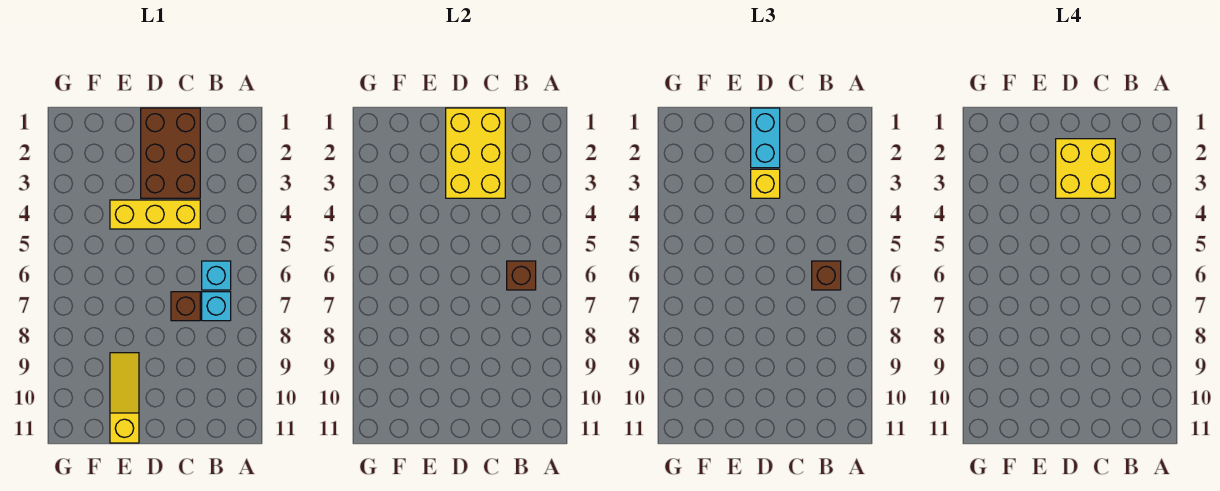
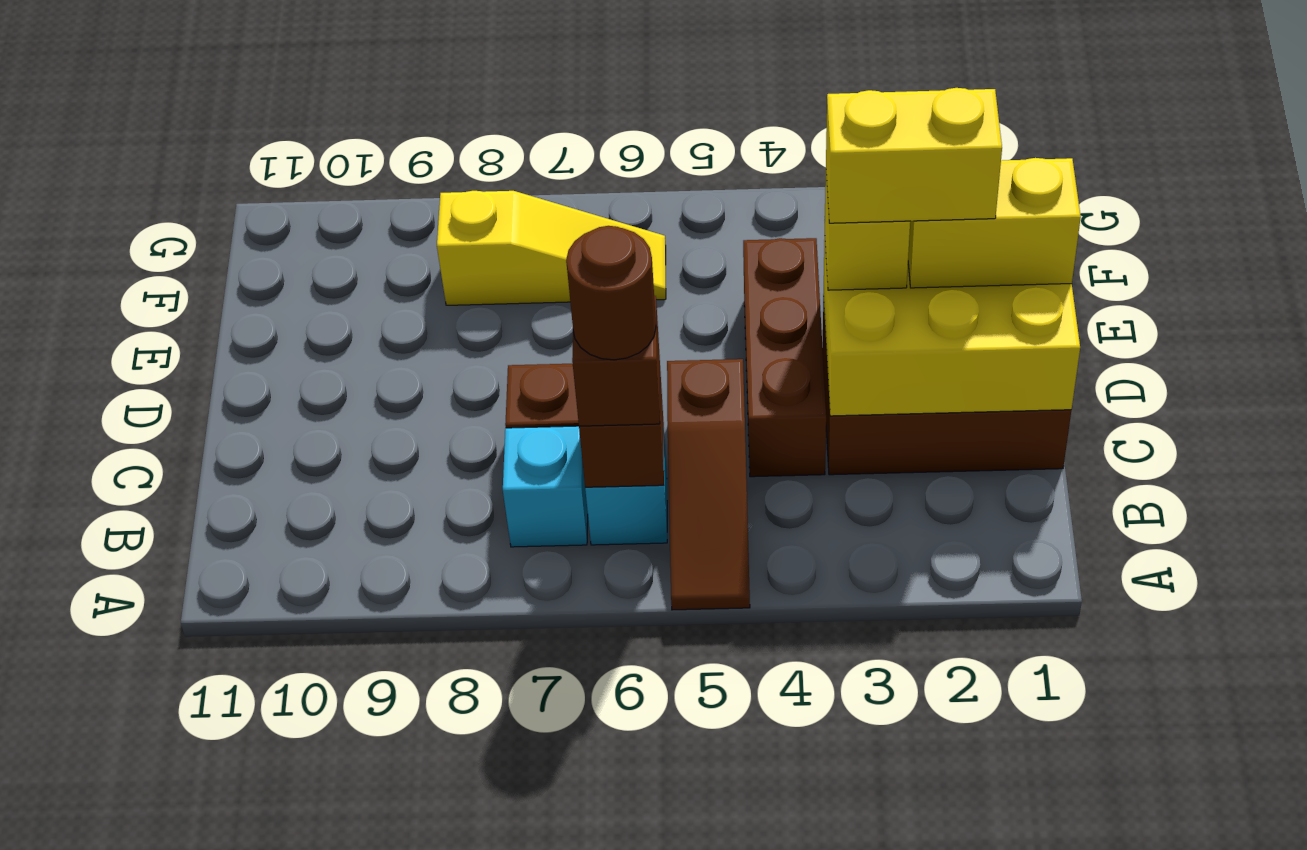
none -> brown 1x3 slope [667,359,750,610]
none -> brown 1x1 round brick [566,226,656,360]
yellow 2x2 brick [1056,139,1115,198] -> yellow 1x2 brick [826,88,1002,223]
yellow 1x3 brick [110,200,200,229] -> brown 1x3 brick [743,238,826,477]
cyan 1x2 brick [751,108,780,168] -> yellow 1x2 brick [908,158,1081,288]
yellow 1x3 slope [110,353,139,443] -> yellow 1x3 slope moved to [437,191,666,305]

